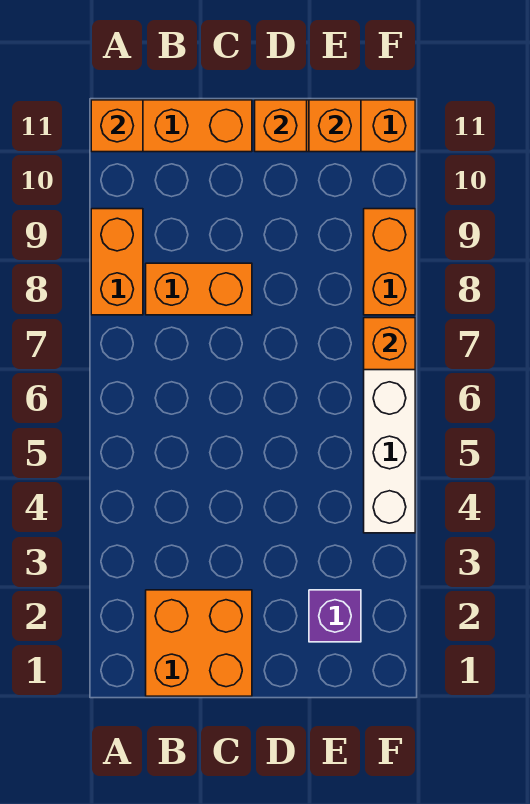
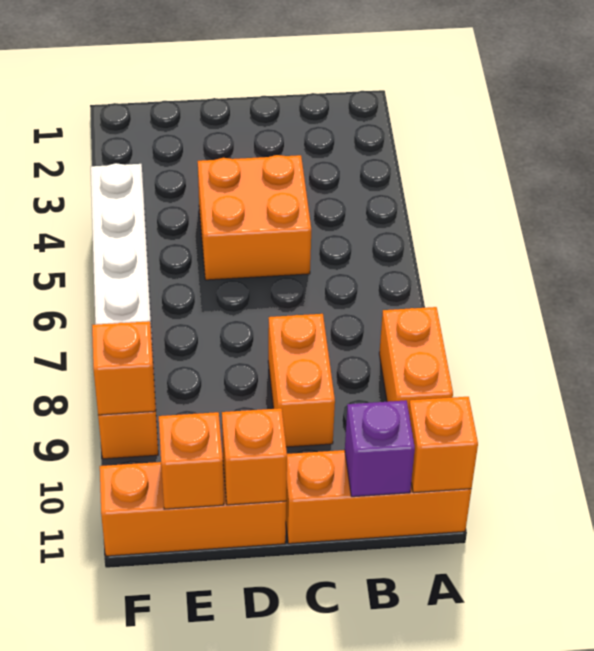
orange 2x2 brick [146,590,252,696] -> orange 2x2 brick moved to [198,155,311,280]
orange 1x2 brick [146,263,252,315] -> orange 1x2 brick turned to [268,314,335,447]
purple 1x1 brick [309,590,361,642] -> purple 1x1 brick moved to [345,400,415,497]
orange 1x1 brick [364,318,415,370] -> orange 1x1 brick moved to [92,321,156,415]

